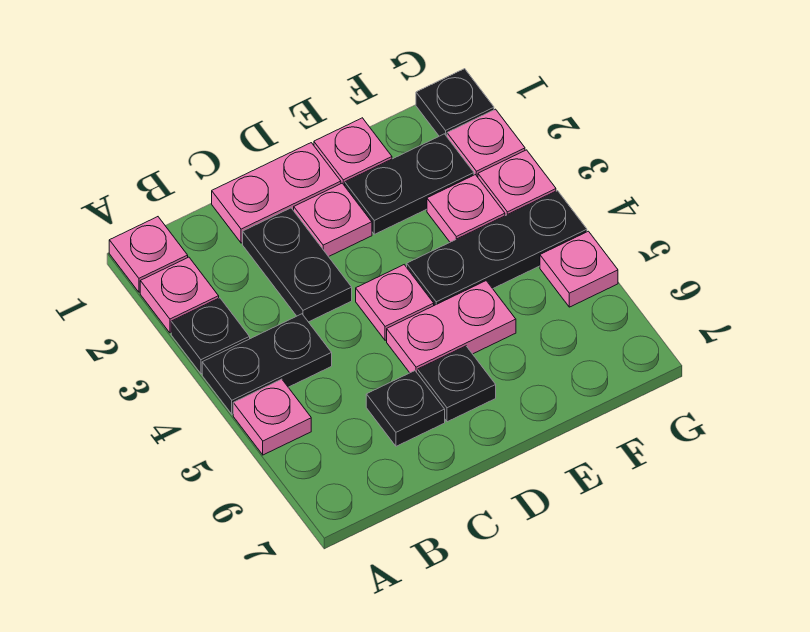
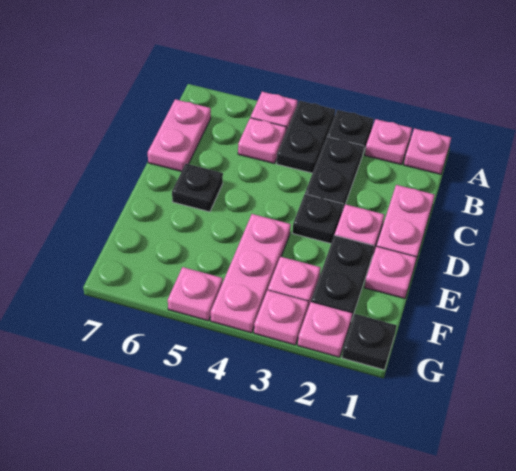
black 1x2 plate [243,208,352,322] -> black 1x2 plate turned to [305,137,364,212]
black 1x1 plate [366,371,445,446] -> black 1x1 plate moved to [292,194,343,244]
pink 1x1 plate [356,265,434,340] -> pink 1x1 plate moved to [238,118,286,163]
pink 1x2 plate [387,281,516,373] -> pink 1x2 plate moved to [148,99,211,171]
black 1x3 plate [407,191,587,305] -> pink 1x3 plate [211,214,291,333]

